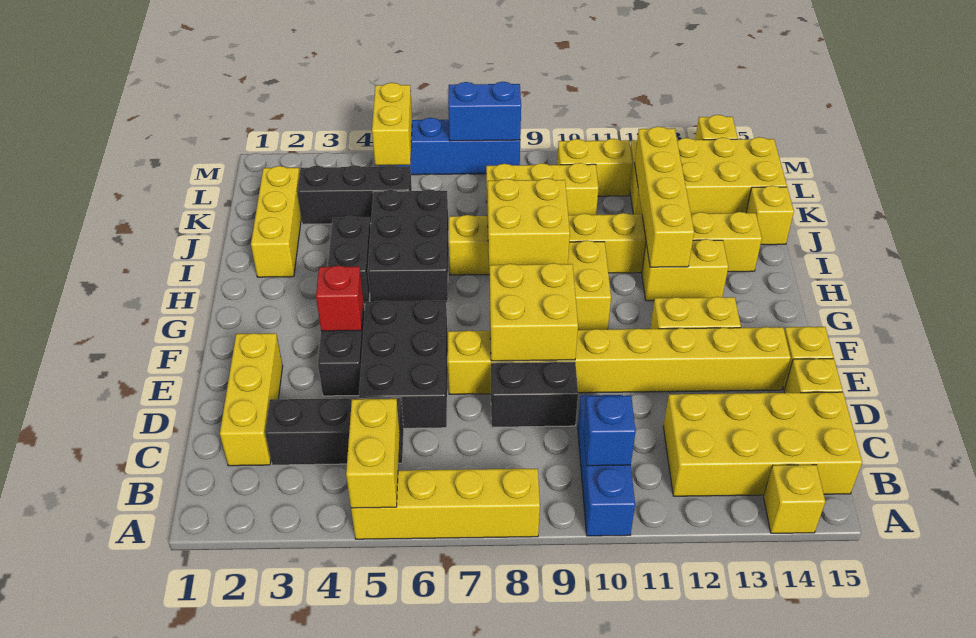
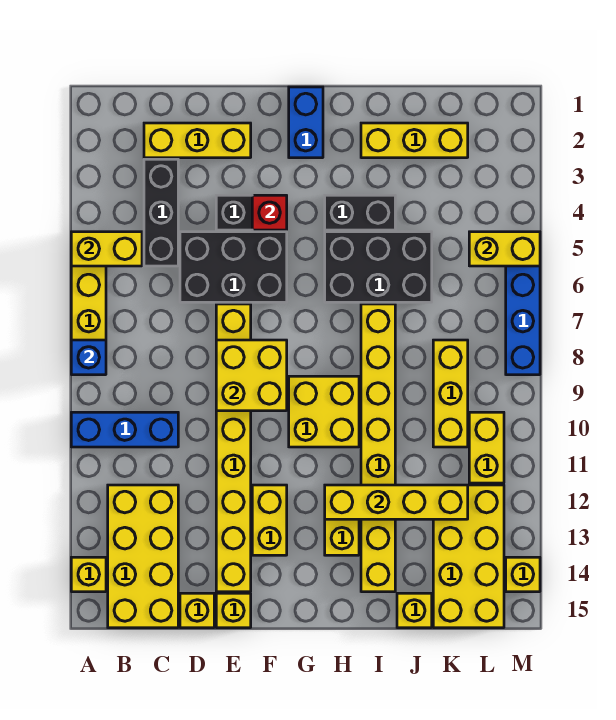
blue 1x1 brick [584,396,636,466] -> blue 1x1 brick moved to [71,340,106,375]
black 1x2 brick [491,362,578,427] -> none
yellow 2x2 brick [488,178,570,269] -> none
black 1x3 brick [297,165,412,224] -> none
blue 1x2 brick [448,82,521,141] -> blue 1x2 brick moved to [289,87,323,158]

